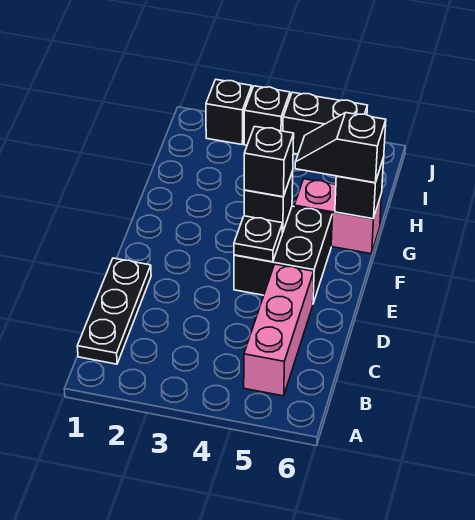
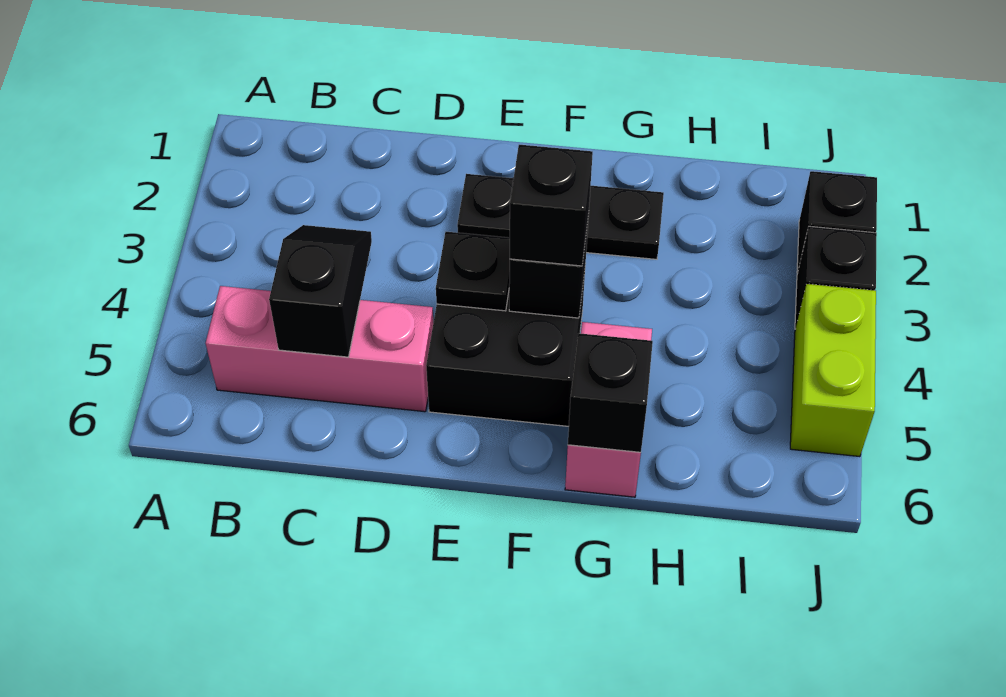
black 1x3 plate [77,258,151,364] -> black 1x3 plate moved to [457,174,664,259]
black 1x2 slope [295,113,386,183] -> black 1x2 slope moved to [269,225,372,357]
black 1x2 brick [283,92,368,154] -> lime 1x2 brick [790,284,876,457]

